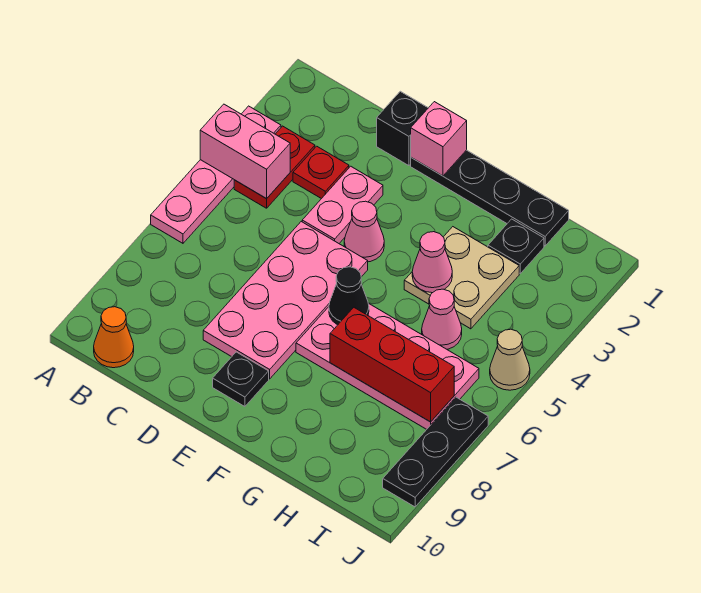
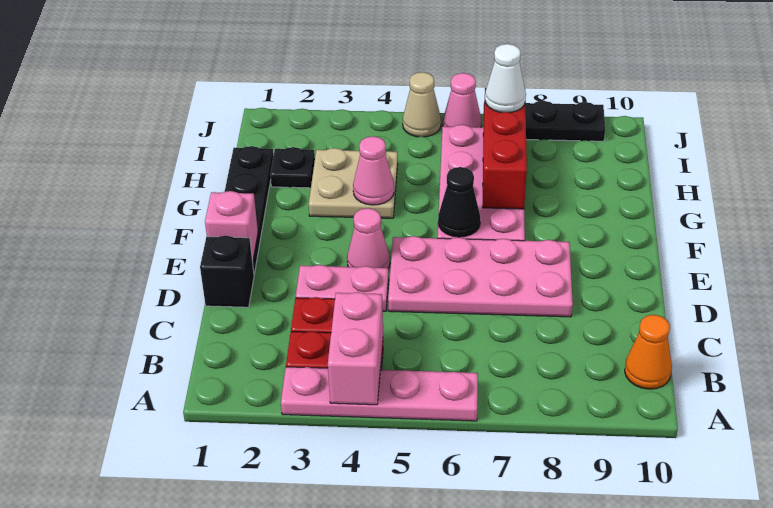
black 1x1 plate [213,352,269,406] -> none
pink 1x1 cone [422,289,462,349] -> pink 1x1 cone moved to [443,73,482,127]
none -> white 1x1 cone [485,44,526,113]

